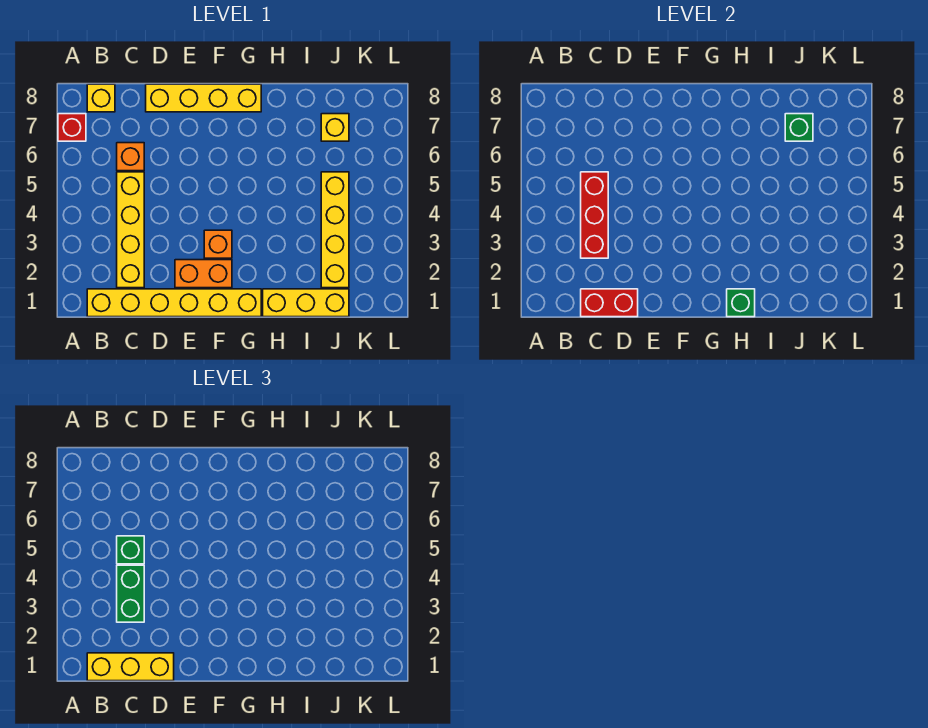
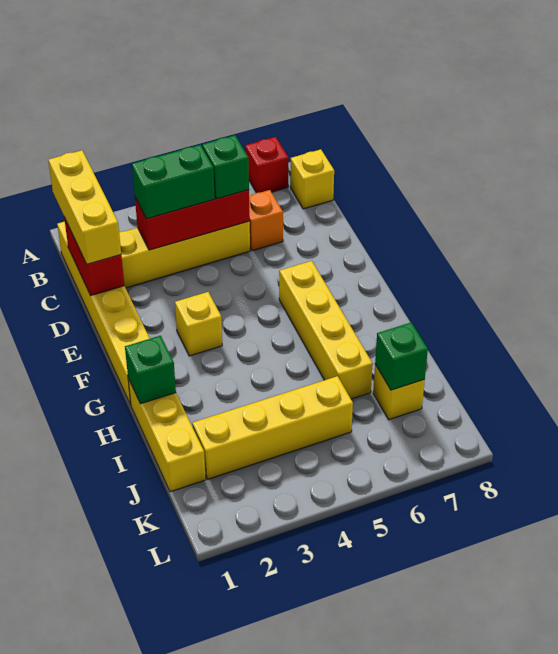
yellow 1x4 brick [146,84,261,112] -> yellow 1x4 brick moved to [279,261,373,399]
orange 1x2 brick [175,260,232,288] -> none
orange 1x1 brick [204,230,232,258] -> yellow 1x1 brick [175,292,222,356]

